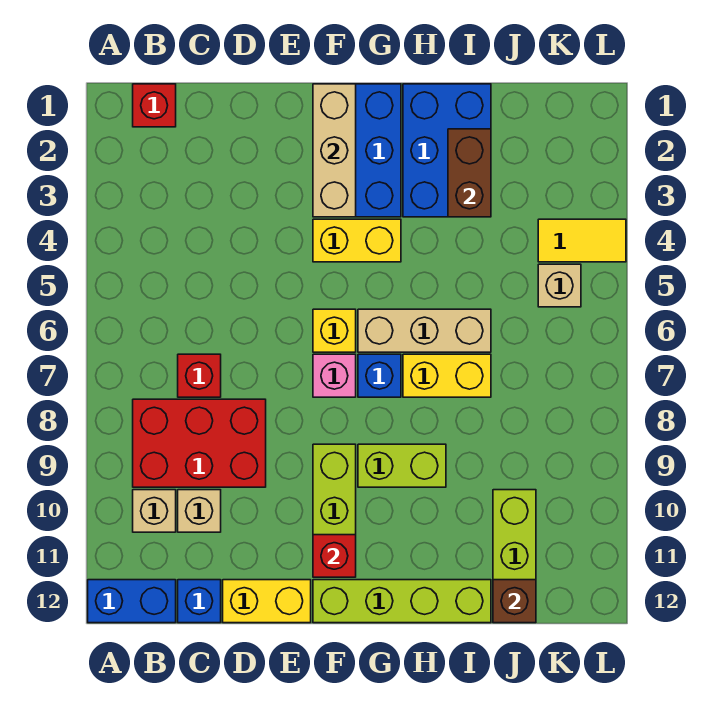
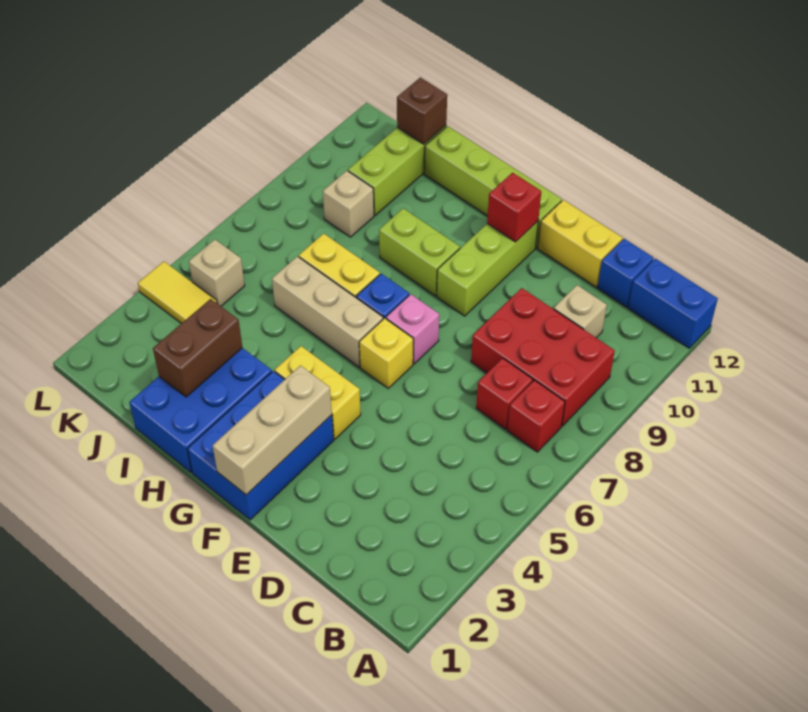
red 1x1 brick [133,84,176,127] -> red 1x1 brick moved to [507,380,565,452]
tan 1x1 brick [133,490,176,532] -> tan 1x1 brick moved to [323,171,374,237]

